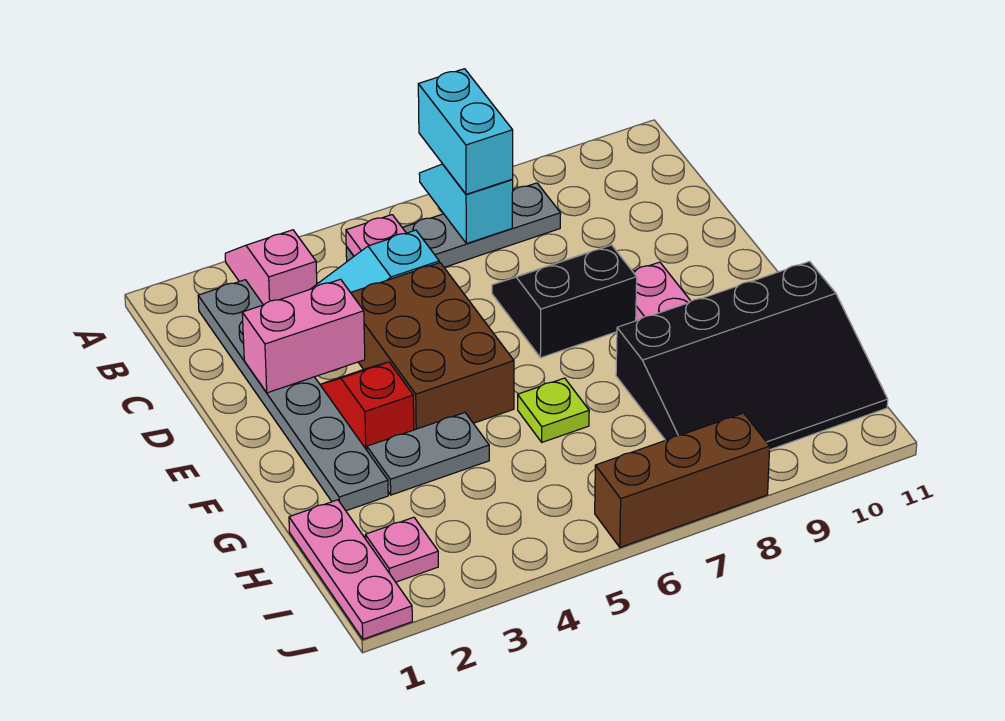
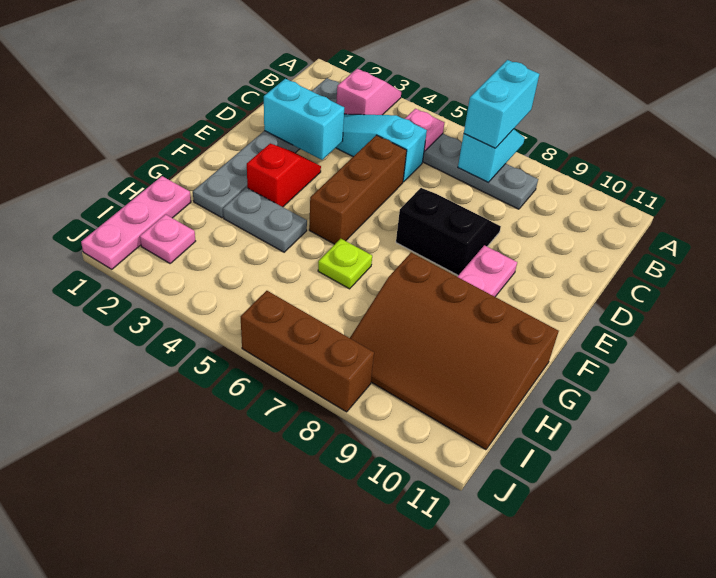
pink 1x2 brick [242,279,365,393] -> cyan 1x2 brick [264,79,344,160]
brown 2x3 brick [351,263,514,430] -> brown 1x3 brick [309,135,407,244]
black 3x4 slope [616,262,888,449] -> brown 3x4 slope [350,253,559,450]

